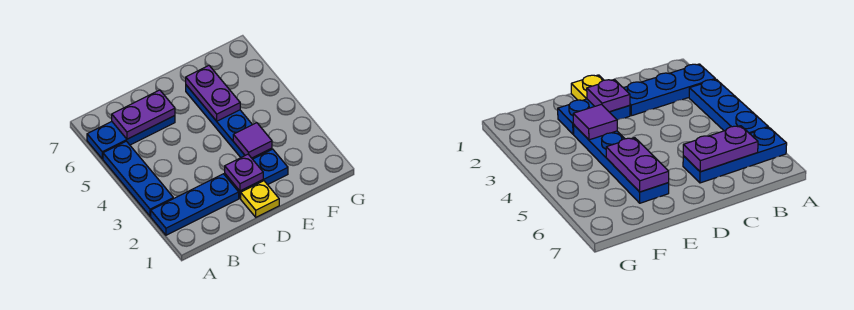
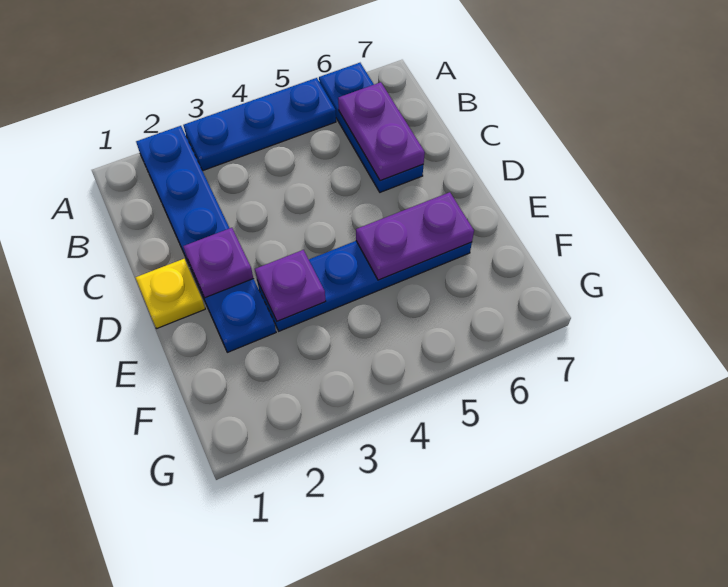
purple 1x1 tile [233,123,272,158] -> purple 1x1 plate [255,250,326,321]

